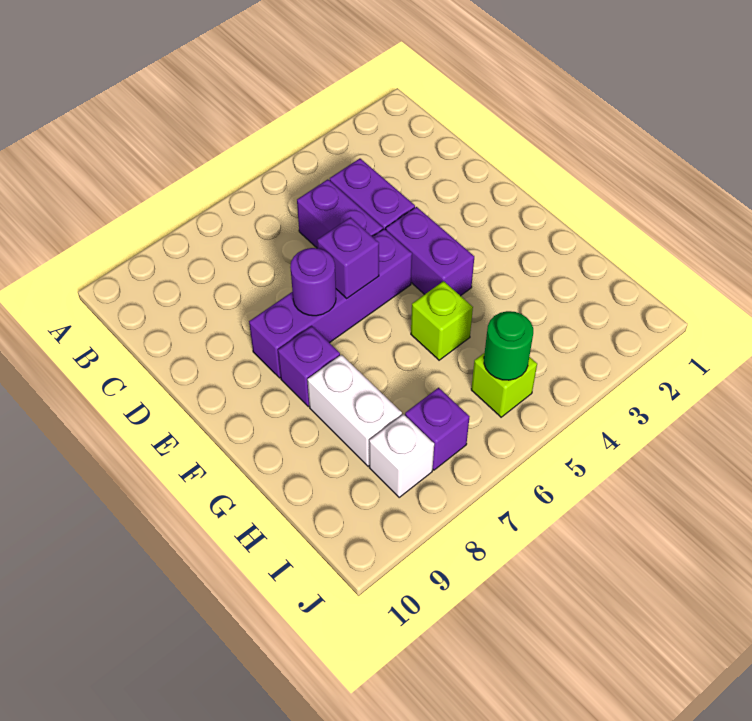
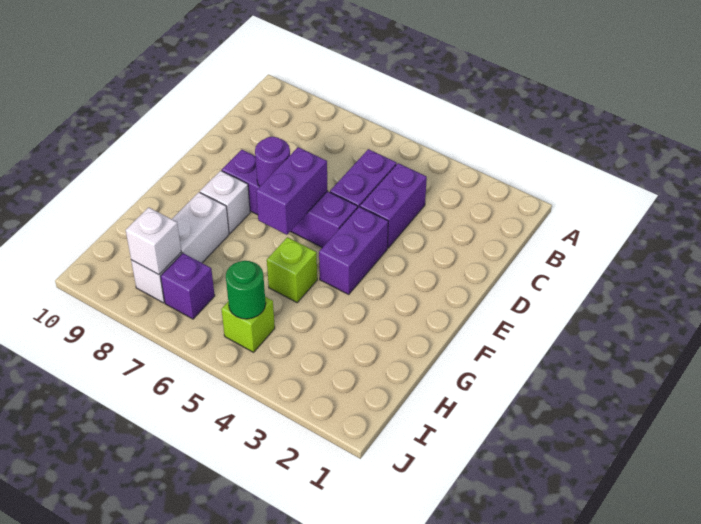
purple 1x1 brick [317,217,379,298] -> purple 1x2 brick [256,147,328,235]
purple 1x1 brick [278,326,340,407] -> white 1x1 brick [200,171,250,233]
none -> white 1x1 brick [126,207,181,275]

